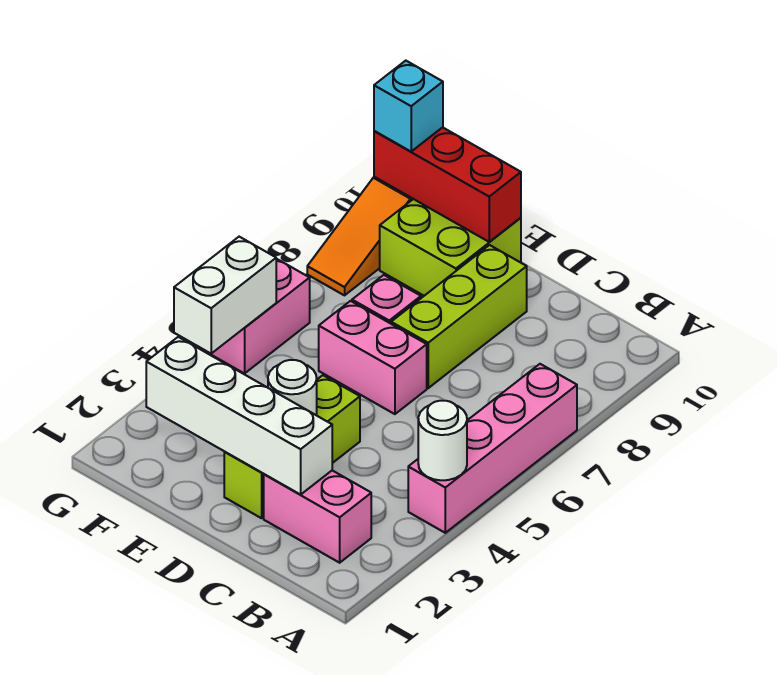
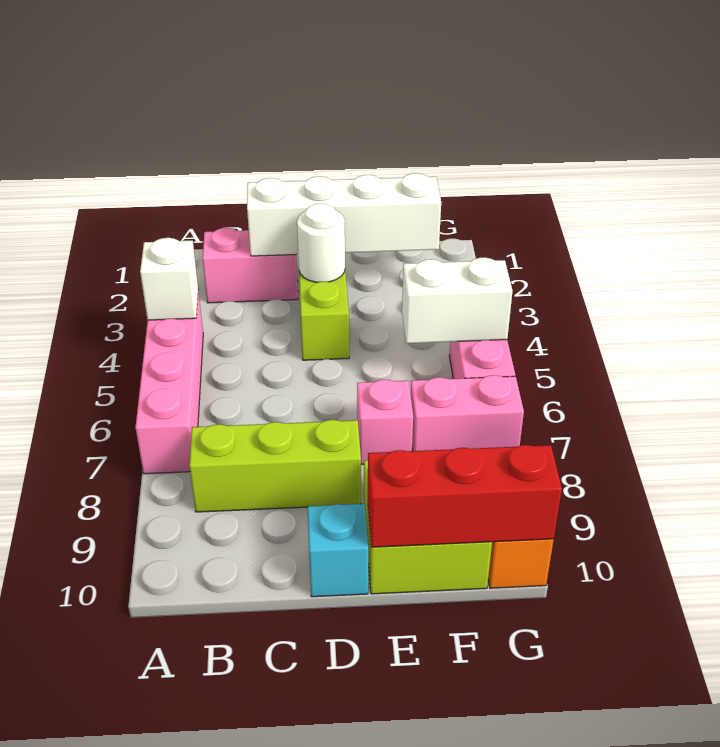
white 1x1 round brick [418,401,467,480] -> white 1x1 brick [140,238,198,320]
pink 1x2 brick [319,301,427,414] -> pink 1x2 brick moved to [411,375,524,451]
lime 1x3 brick [391,245,527,388] -> lime 1x3 brick turned to [189,420,361,512]
white 1x2 brick [174,237,276,354] -> white 1x2 brick turned to [402,258,512,343]
cyan 1x1 brick [374,61,443,151] -> cyan 1x1 brick moved to [308,504,368,597]

